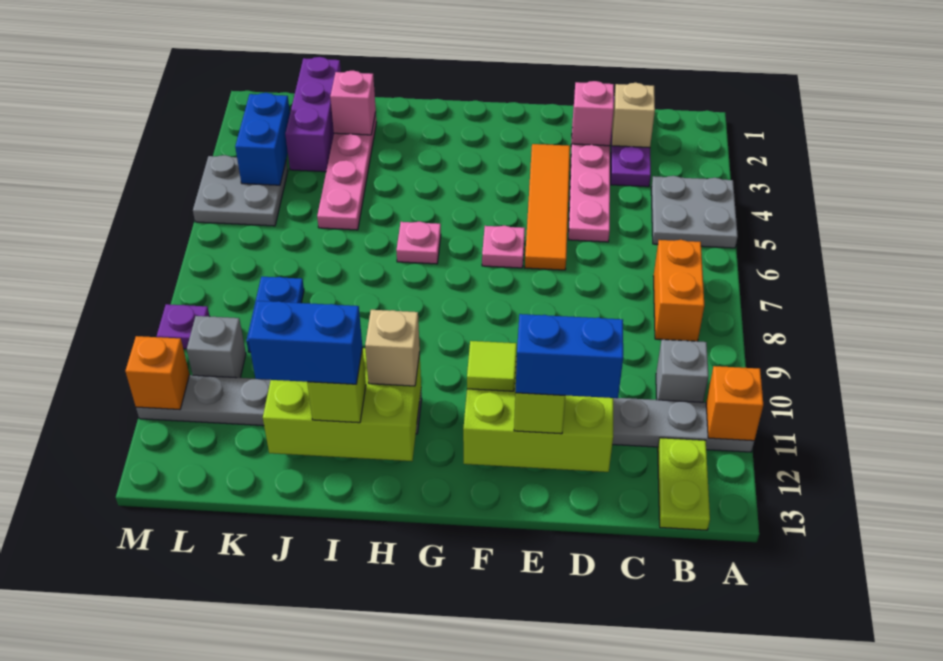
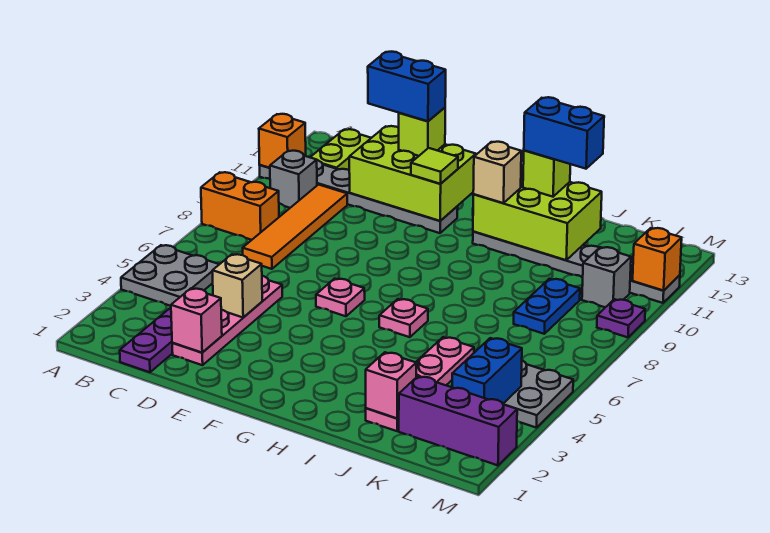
orange 1x2 brick [653,240,704,341] -> orange 1x2 brick turned to [201,172,279,240]
tan 1x1 brick [612,83,655,148] -> tan 1x1 brick moved to [212,254,262,317]
orange 1x4 tile [525,144,570,270] -> orange 1x4 tile moved to [243,185,347,269]
purple 1x3 brick [285,57,341,172] -> purple 1x3 brick turned to [398,376,517,465]

